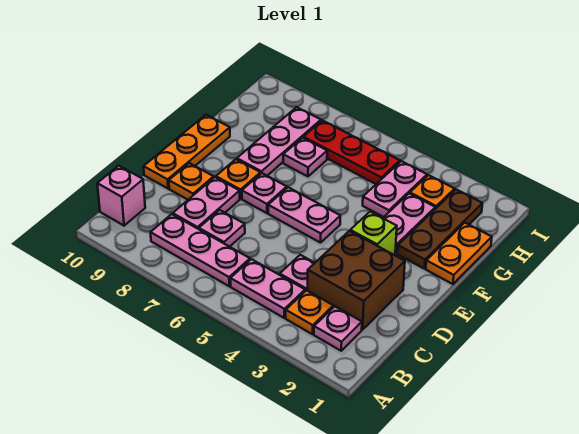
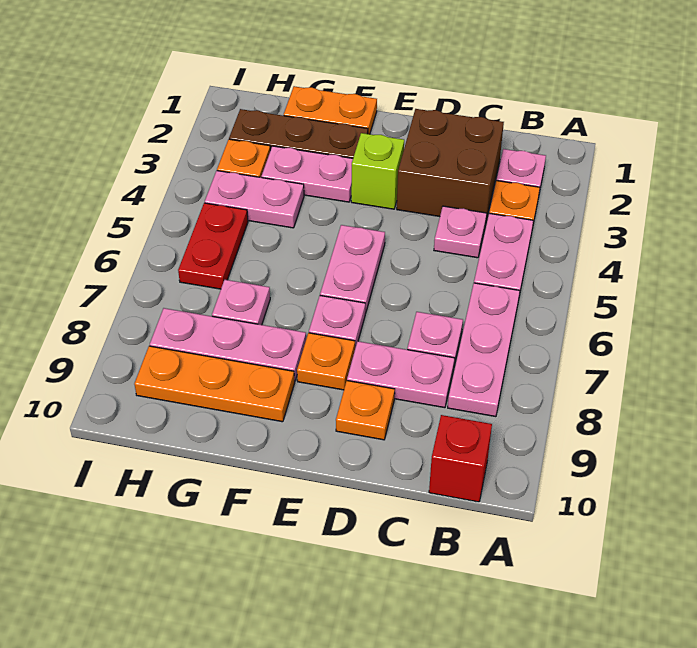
pink 1x1 brick [97,166,145,226] -> red 1x1 brick [429,415,492,502]
orange 1x3 plate [144,115,230,189] -> orange 1x3 plate moved to [134,346,295,422]
red 1x3 plate [303,120,400,184] -> red 1x2 plate [178,203,248,289]

